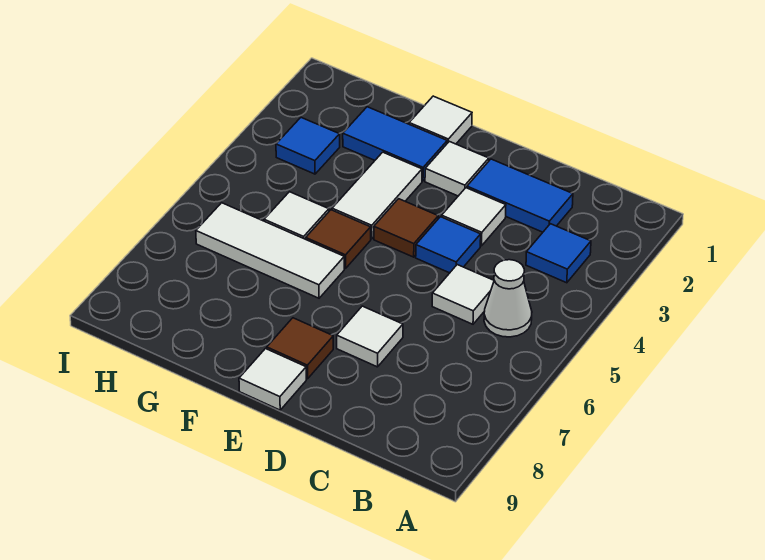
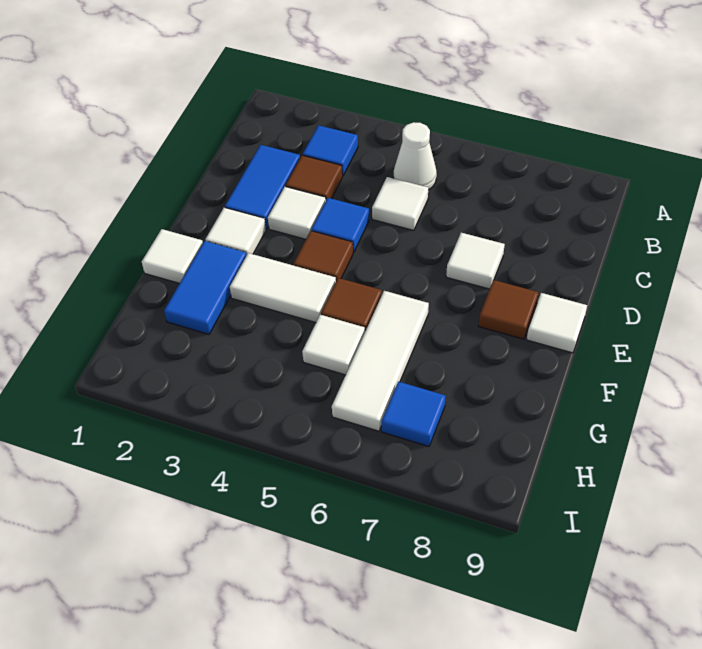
none -> brown 1x1 tile [286,155,342,200]
blue 1x1 tile [276,118,340,174] -> blue 1x1 tile moved to [382,382,446,446]

